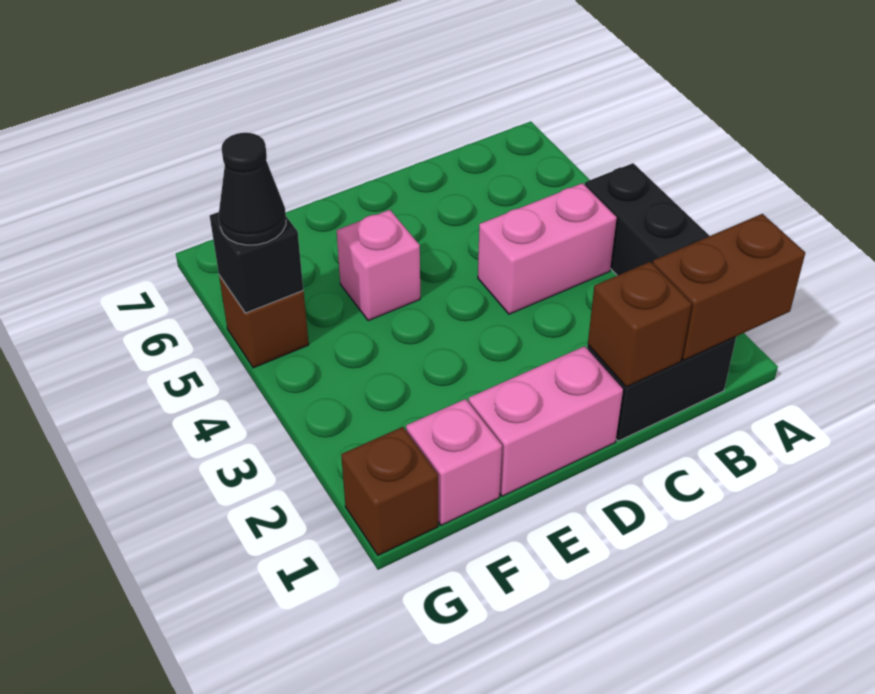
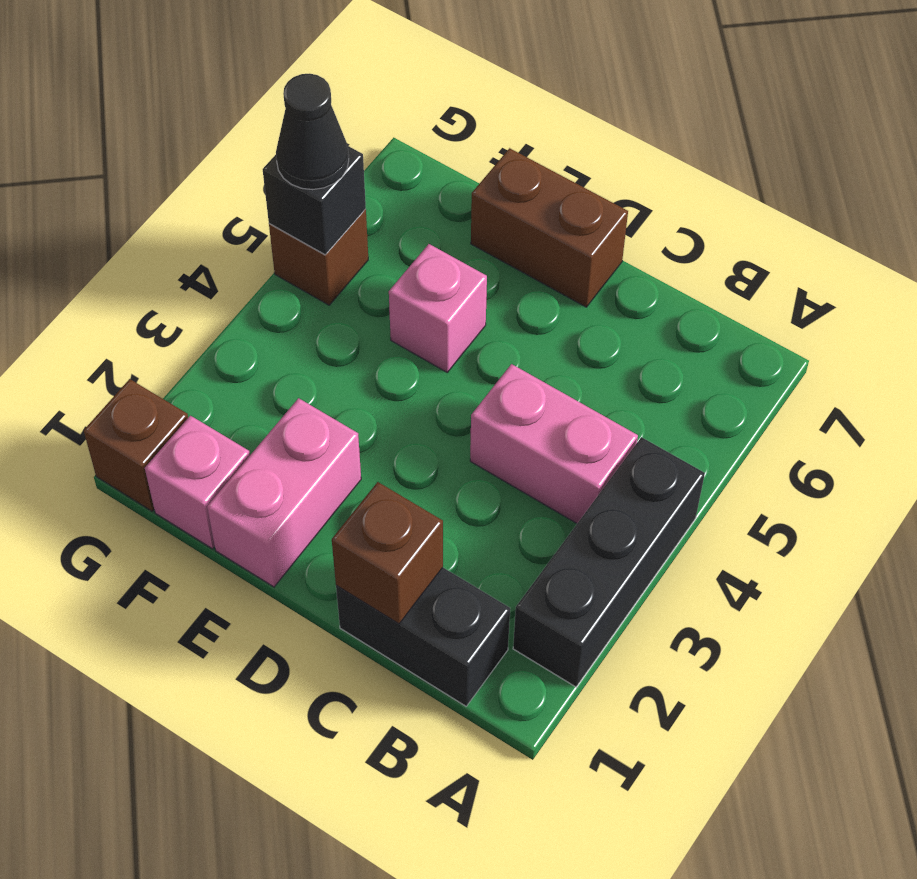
brown 1x2 brick [653,214,805,360] -> brown 1x2 brick moved to [471,148,628,307]
pink 1x2 brick [469,346,623,496] -> pink 1x2 brick turned to [207,398,361,587]

